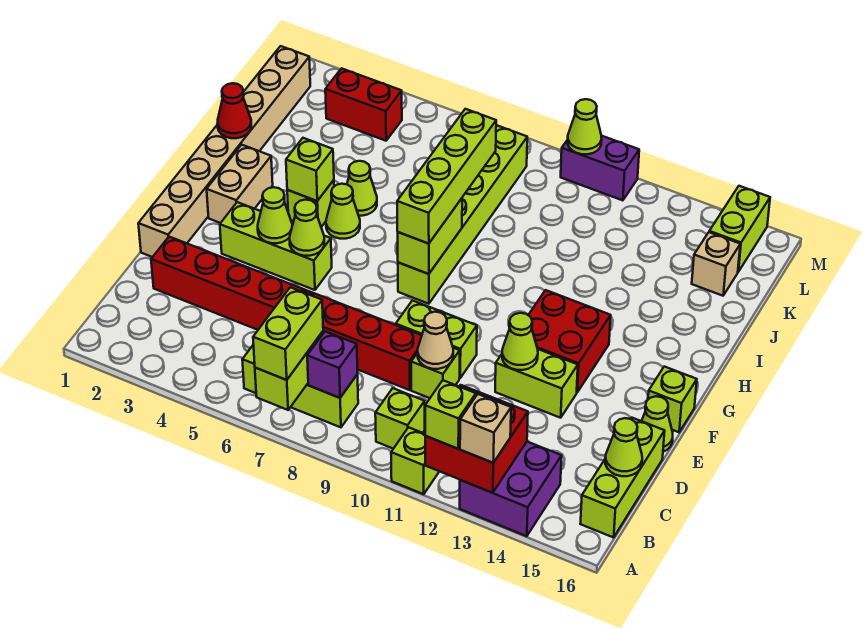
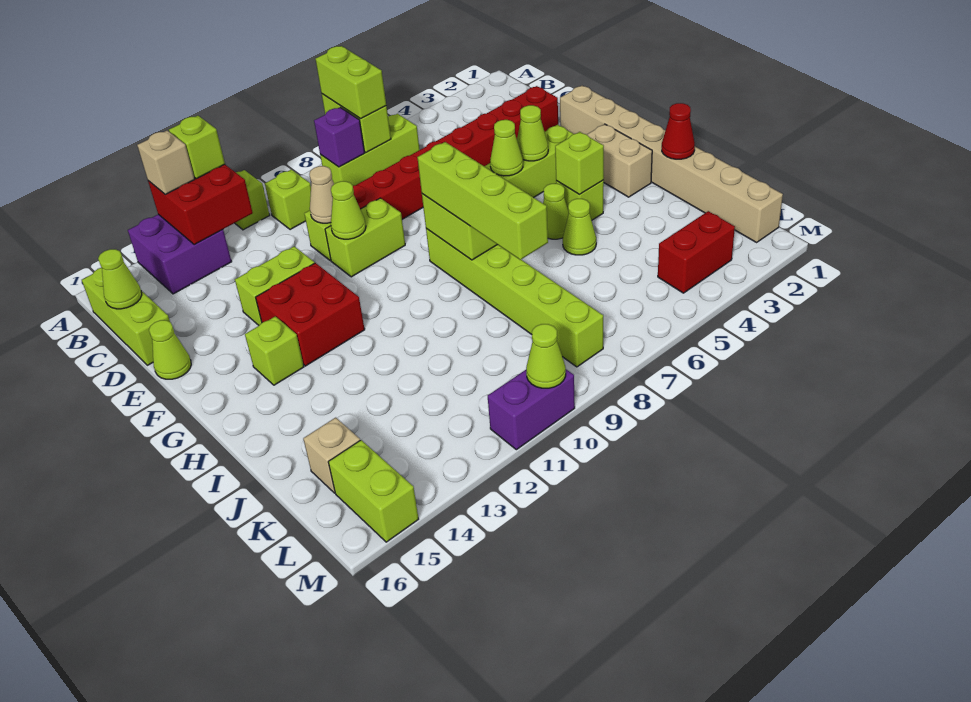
lime 1x1 cone [502,313,538,370] -> lime 1x1 cone moved to [331,181,366,239]
lime 1x1 brick [648,367,697,432] -> lime 1x1 brick moved to [245,316,304,385]

